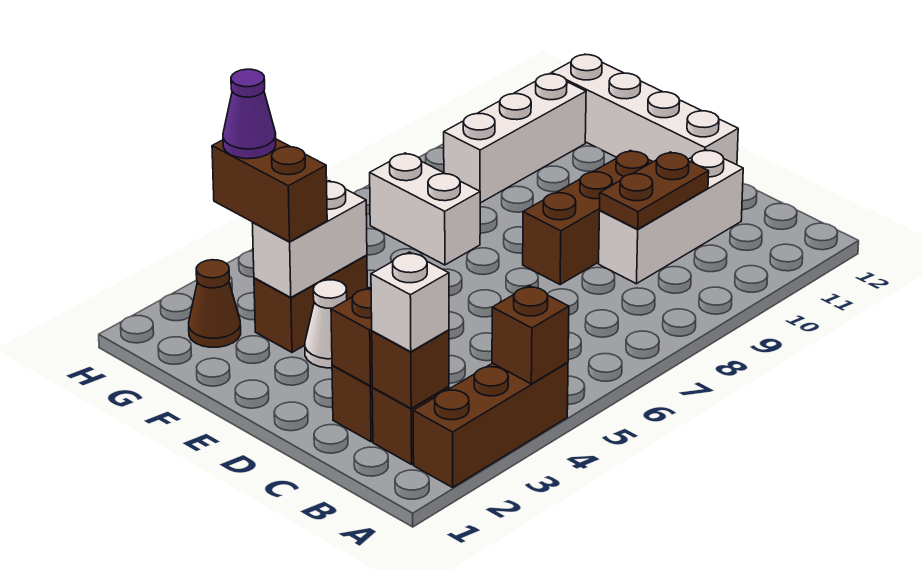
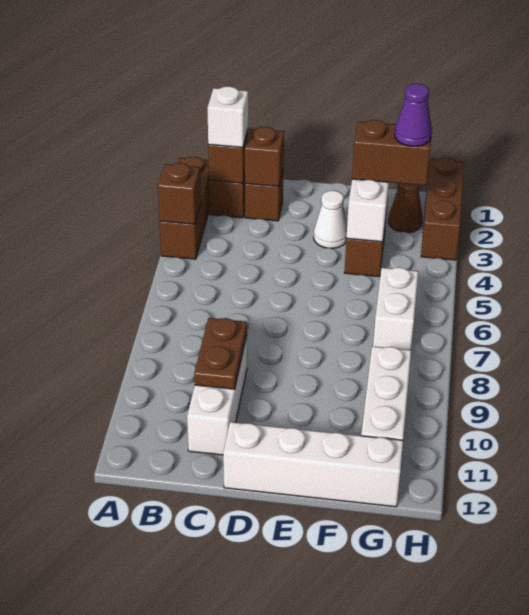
brown 1x3 brick [523,150,653,284] -> brown 1x3 brick moved to [421,158,464,260]
white 1x2 brick [370,153,480,265] -> white 1x2 brick turned to [373,267,418,350]

